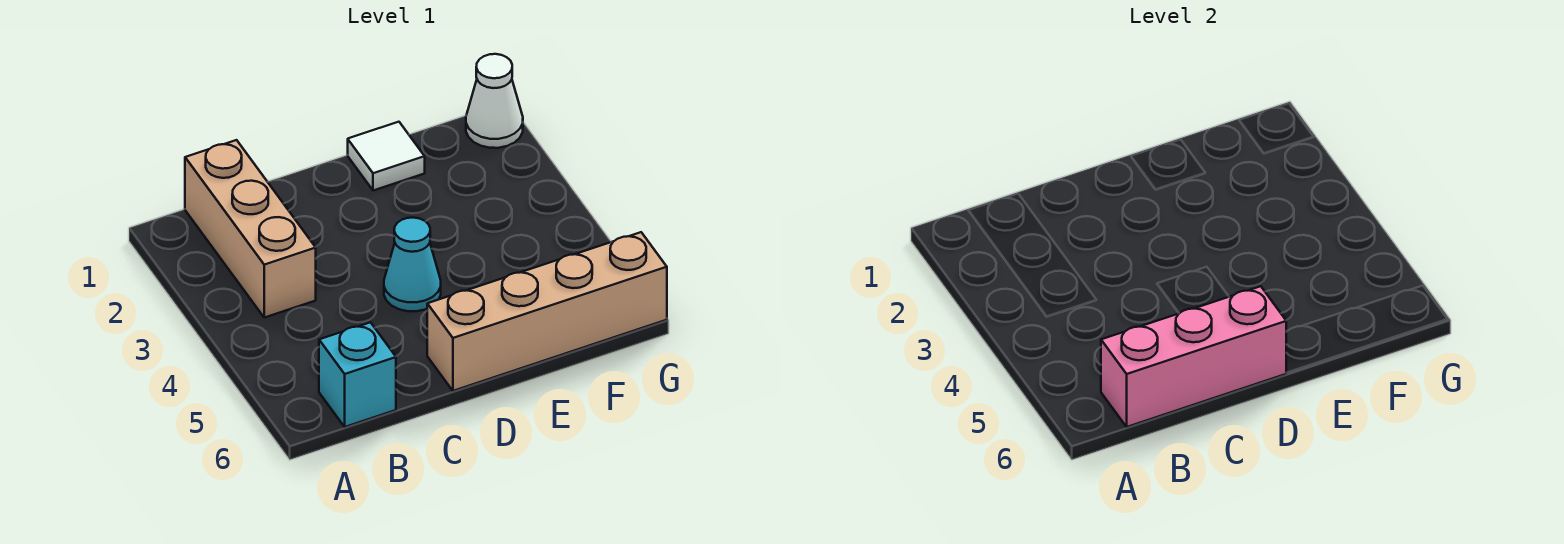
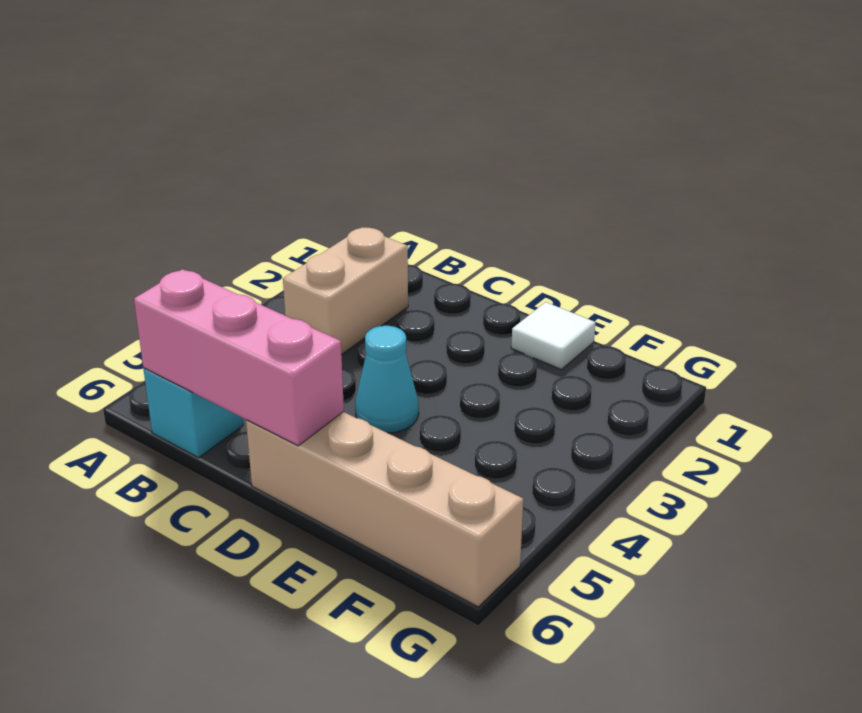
tan 1x3 brick [185,140,316,318] -> tan 1x2 brick [283,228,408,355]
white 1x1 cone [466,54,523,148] -> none

